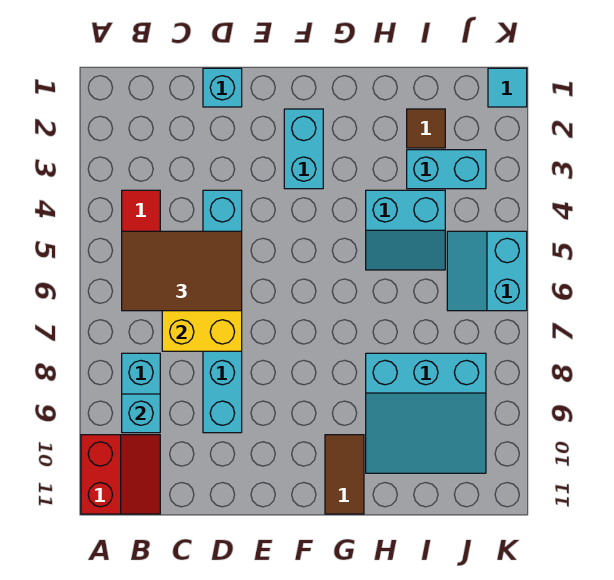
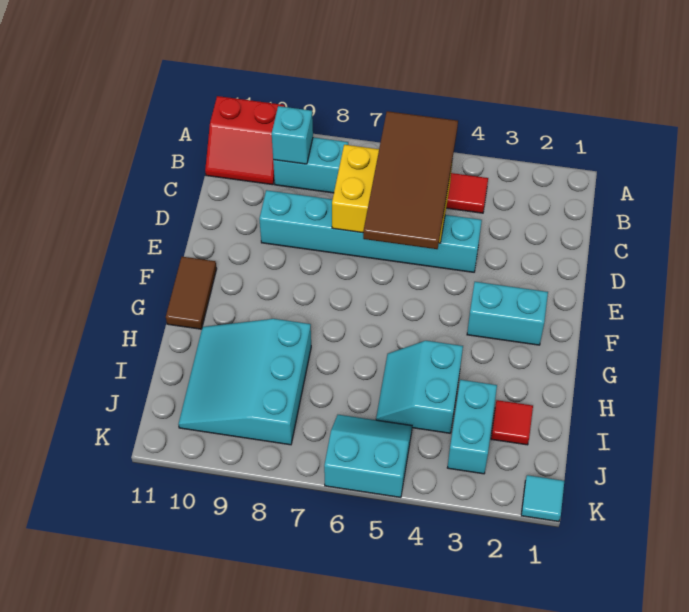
brown 2x3 tile [122,231,242,311] -> brown 2x4 tile [363,111,458,249]
cyan 1x1 brick [203,68,242,107] -> none
brown 1x2 tile [325,435,364,514] -> brown 1x2 tile turned to [166,257,217,329]
brown 1x1 tile [407,109,445,148] -> red 1x1 tile [491,400,533,445]

